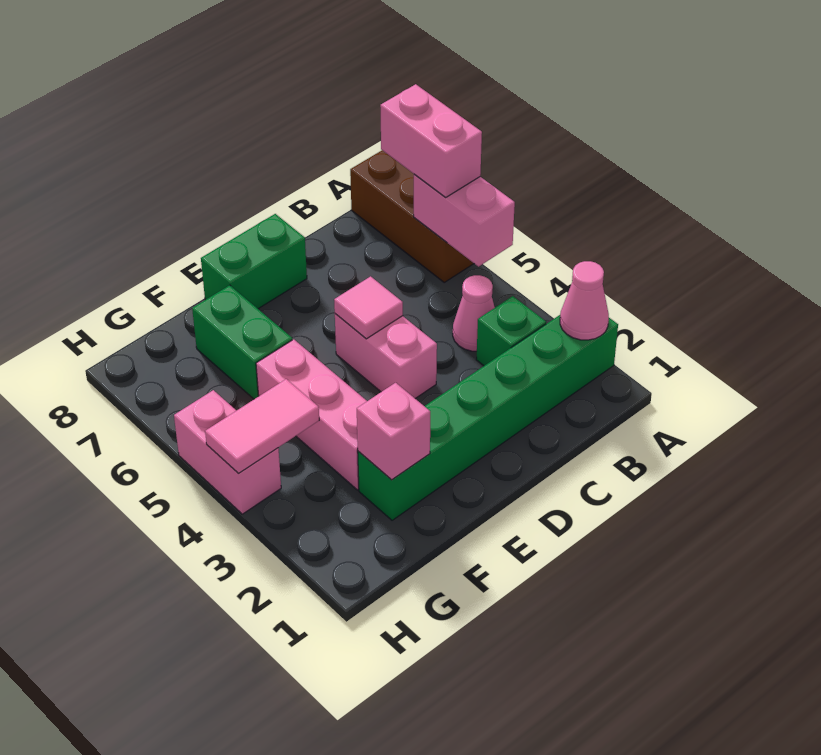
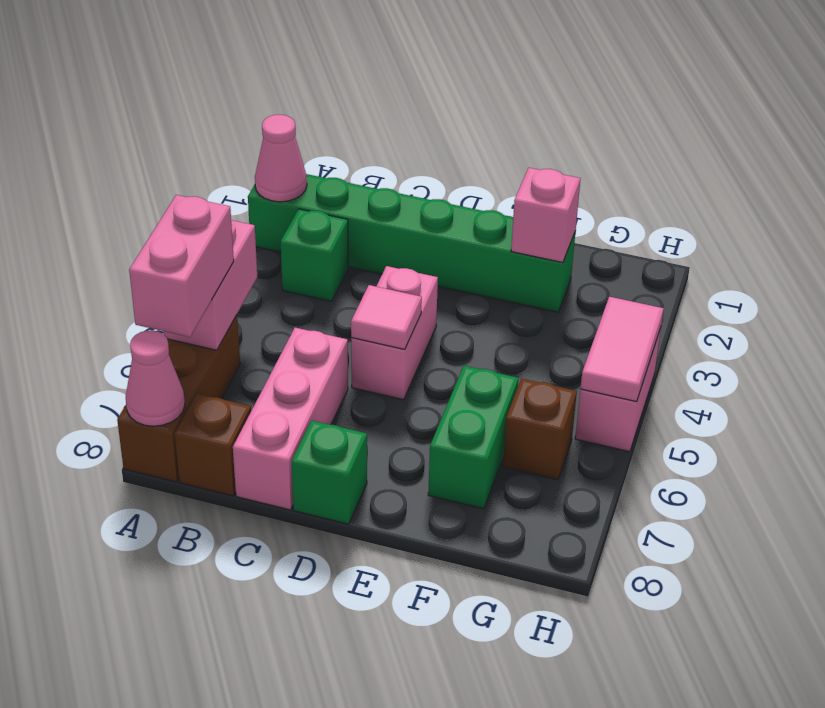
pink 1x1 cone [453,275,495,351] -> pink 1x1 cone moved to [126,330,185,426]
none -> brown 1x1 brick [175,394,251,496]
green 1x2 brick [201,214,307,309] -> green 1x1 brick [292,420,367,524]
pink 1x3 brick [256,339,367,490] -> pink 1x3 brick moved to [233,328,348,510]
pink 1x2 tile [205,379,319,473] -> pink 1x2 tile turned to [581,297,664,402]
none -> brown 1x1 brick [503,379,577,480]

